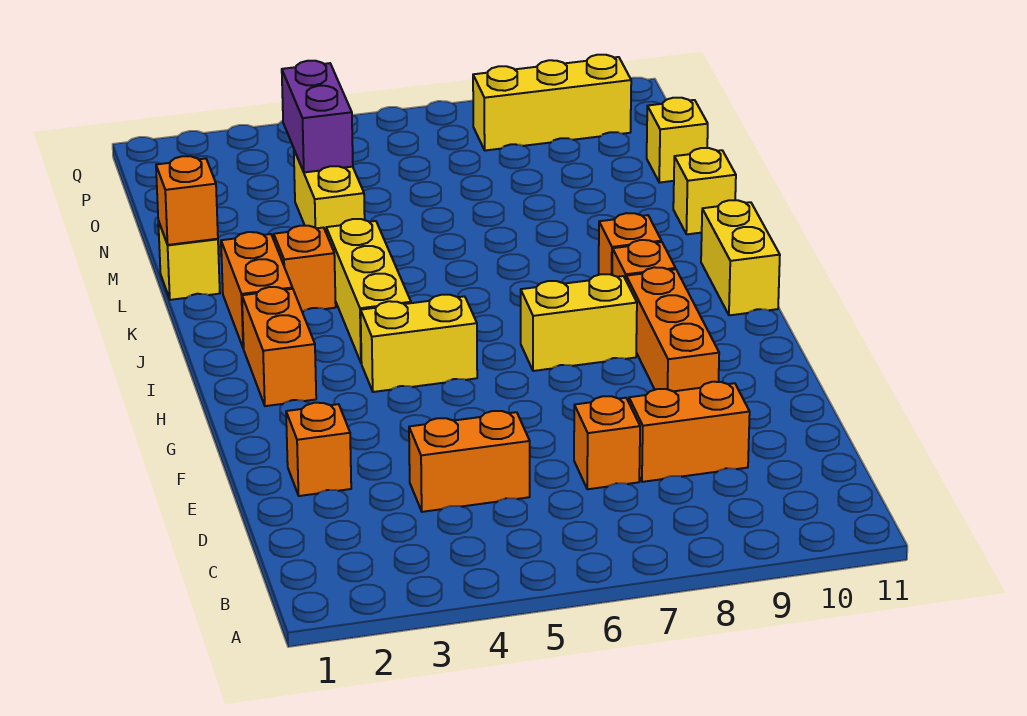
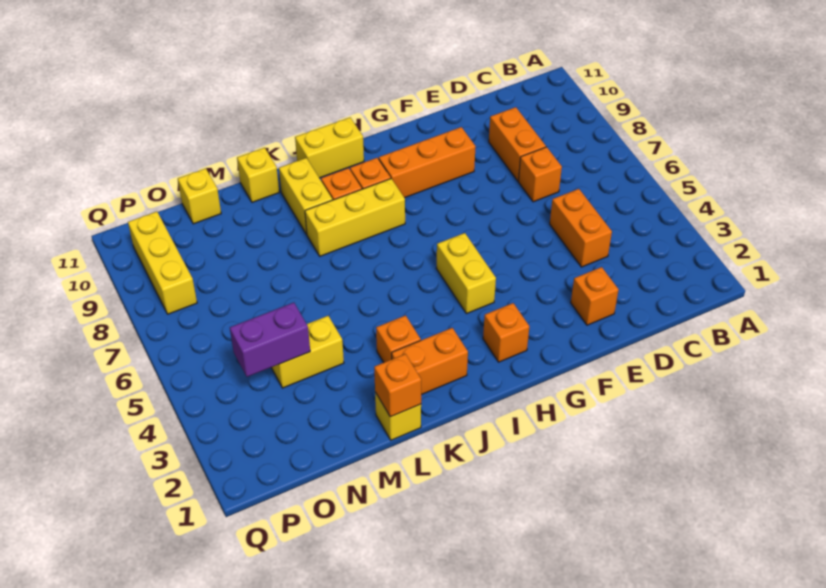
orange 1x2 brick [242,287,316,406] -> orange 1x1 brick [483,303,529,362]
yellow 1x2 brick [521,274,637,371] -> yellow 1x2 brick moved to [279,158,333,234]
yellow 1x3 brick [326,219,411,363] -> yellow 1x3 brick moved to [305,179,405,256]

